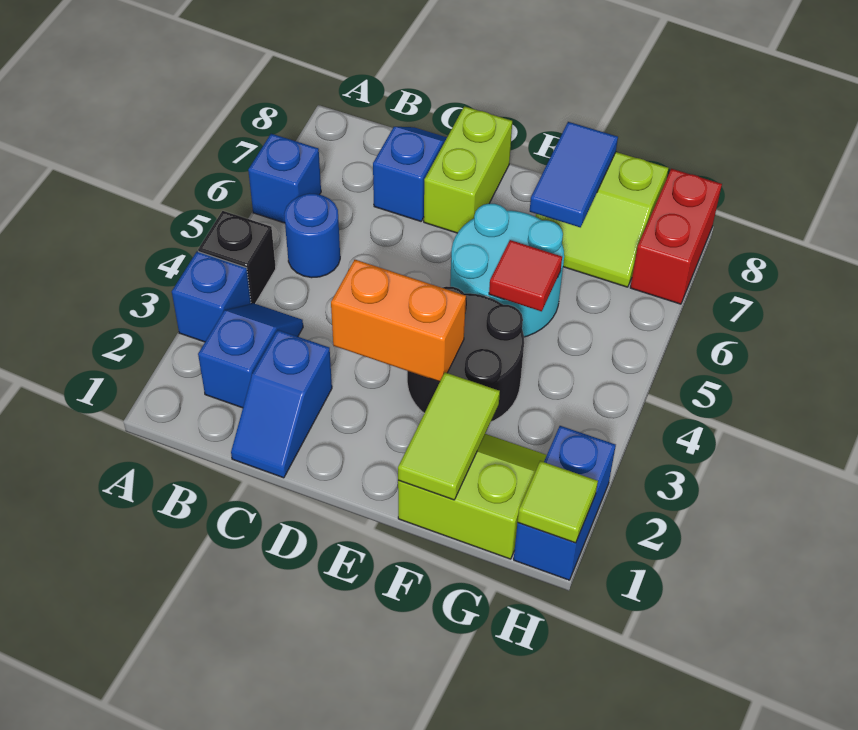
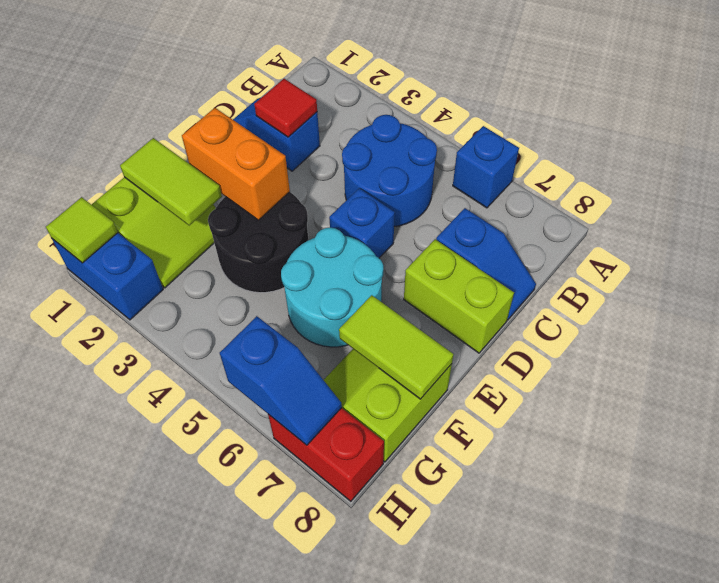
blue 1x1 brick [172,251,251,342] -> blue 1x1 brick moved to [329,188,395,258]
black 1x1 brick [198,211,276,304] -> none
blue 1x2 slope [198,303,303,408] -> blue 1x2 slope moved to [220,316,342,445]
blue 1x1 round brick [284,193,340,278] -> blue 2x2 round brick [342,115,437,227]
orange 1x2 brick [331,260,466,382] -> orange 1x2 brick turned to [182,108,290,220]
red 1x1 tile [489,240,562,311] -> red 1x1 tile moved to [254,79,317,137]
blue 1x2 tile [530,122,618,227] -> lime 1x2 tile [339,295,453,399]

